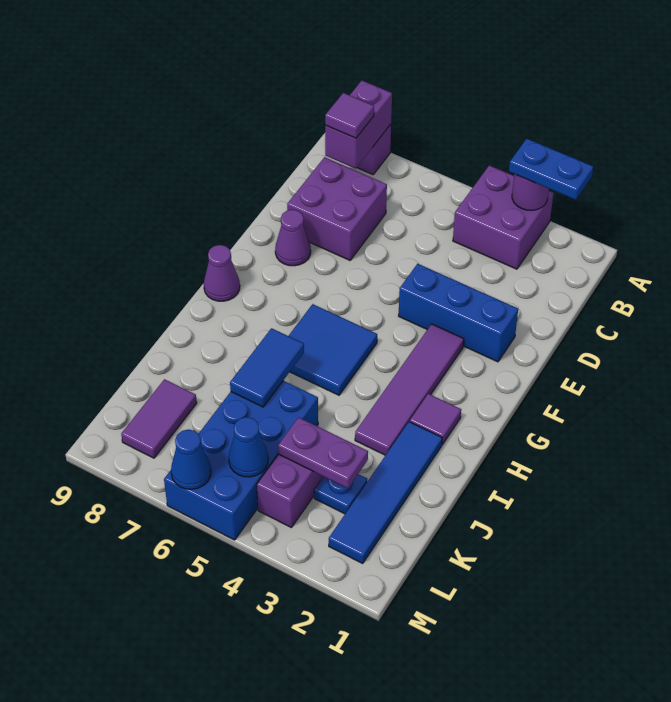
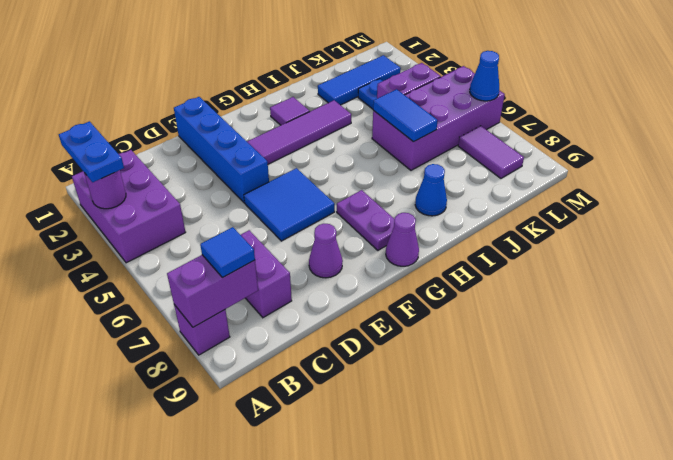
purple 2x2 brick [453,165,554,269] -> purple 2x3 brick [72,150,186,263]
purple 1x1 tile [325,93,374,138] -> blue 1x1 tile [200,227,255,277]
purple 2x2 brick [287,157,387,260] -> purple 1x2 brick [241,230,292,318]
blue 1x3 brick [399,264,518,362] -> blue 1x4 brick [174,97,269,203]
blue 2x2 tile [289,304,377,395] -> blue 2x2 tile moved to [244,168,335,241]
blue 1x4 tile [329,422,442,563] -> blue 1x3 tile [318,55,401,105]
blue 1x2 tile [230,328,304,407] -> blue 1x2 tile turned to [373,89,438,142]
blue 2x4 brick [164,381,318,540] -> purple 2x4 brick [372,66,505,170]
purple 1x2 plate [278,417,368,488] -> purple 1x2 plate moved to [337,190,394,250]
purple 1x2 tile [121,379,197,458] -> purple 1x2 tile turned to [458,126,524,178]
blue 1x1 cone [229,417,268,477] -> blue 1x1 cone moved to [415,164,447,216]

